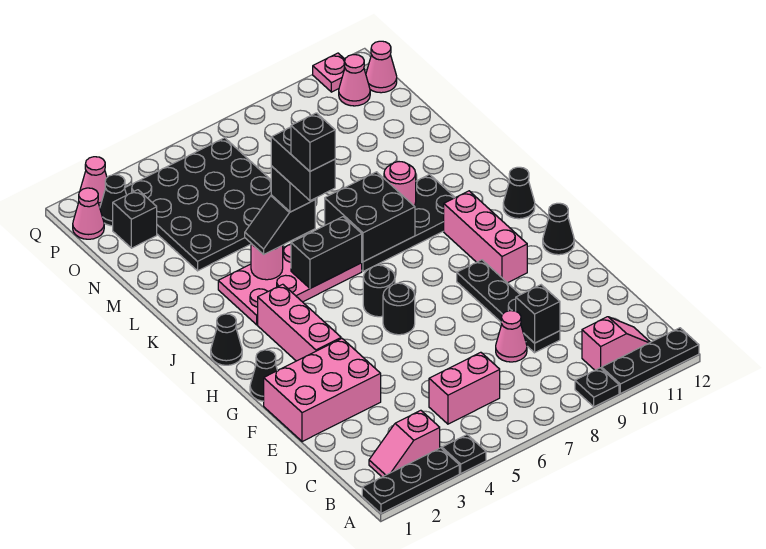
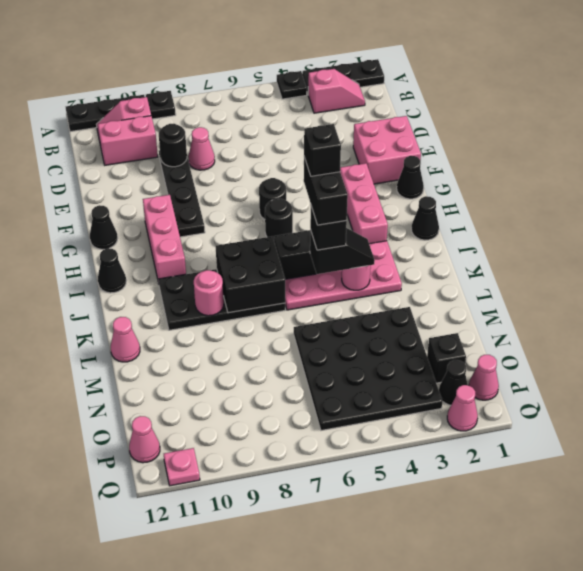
pink 1x2 brick [429,352,500,424] -> pink 1x2 brick moved to [98,116,158,165]
black 1x1 brick [516,285,560,343] -> black 1x1 round brick [159,124,187,167]
pink 2x3 brick [264,339,381,442] -> pink 2x2 brick [353,116,421,184]
pink 1x1 cone [339,55,370,106] -> pink 1x1 cone moved to [111,317,140,362]

